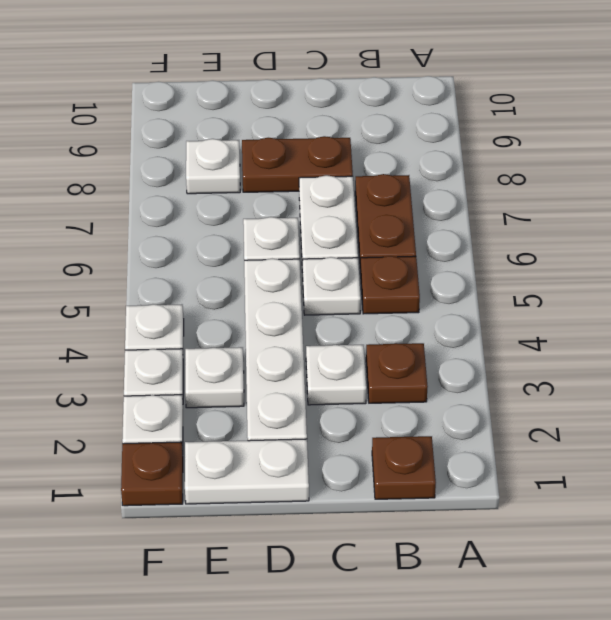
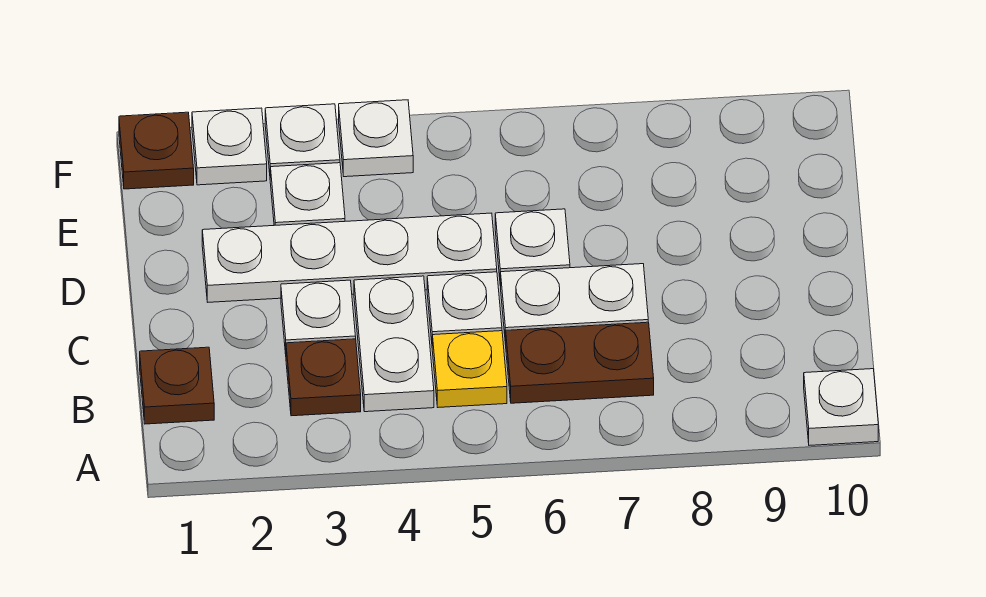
brown 1x1 plate [360,256,420,314] -> yellow 1x1 plate [432,331,507,407]
brown 1x2 plate [242,136,353,192] -> none
white 1x2 plate [185,439,309,504] -> white 1x2 plate moved to [354,276,434,412]
white 1x1 plate [186,139,240,194] -> white 1x1 plate moved to [804,369,878,445]

